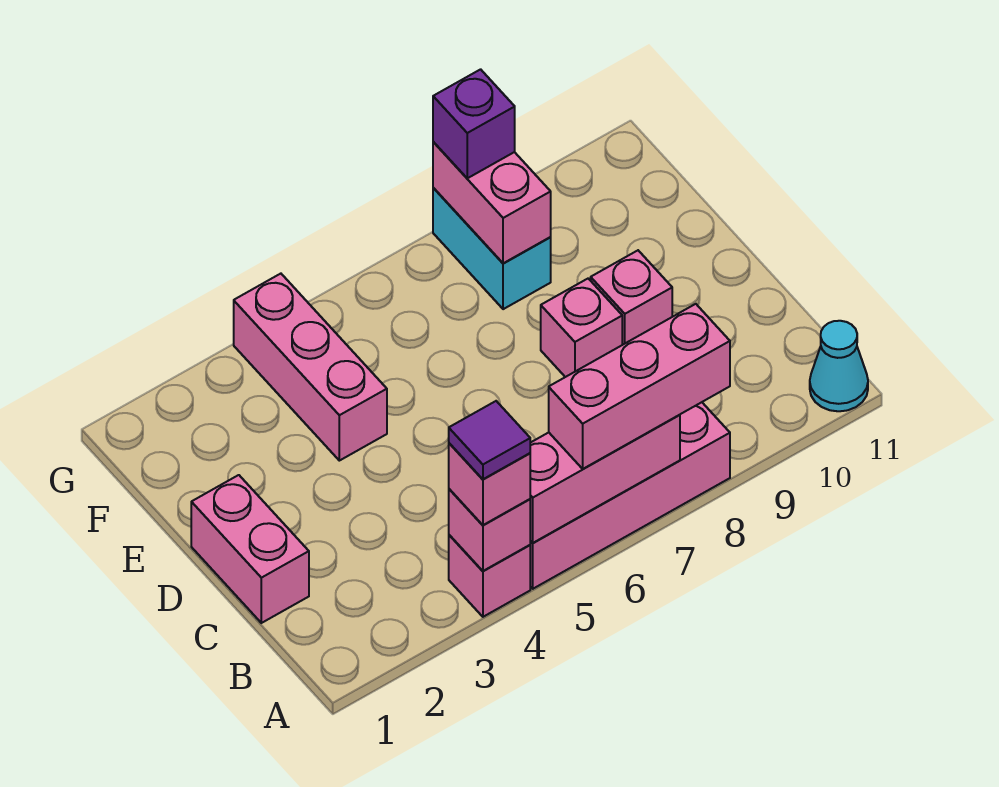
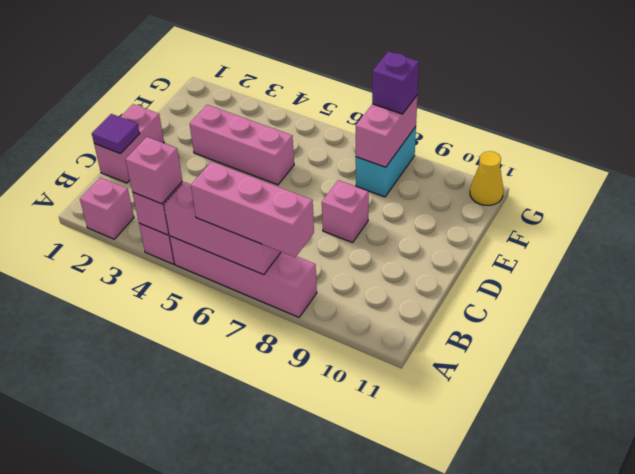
purple 1x1 tile [449,401,530,479] -> purple 1x1 tile moved to [92,114,140,154]
cyan 1x1 cone [810,321,868,411] -> none
pink 1x1 brick [591,251,672,345] -> pink 1x1 brick moved to [80,177,134,239]
pink 1x3 brick [234,274,387,461] -> pink 1x3 brick turned to [190,105,294,185]
none -> yellow 1x1 cone [470,151,504,205]

